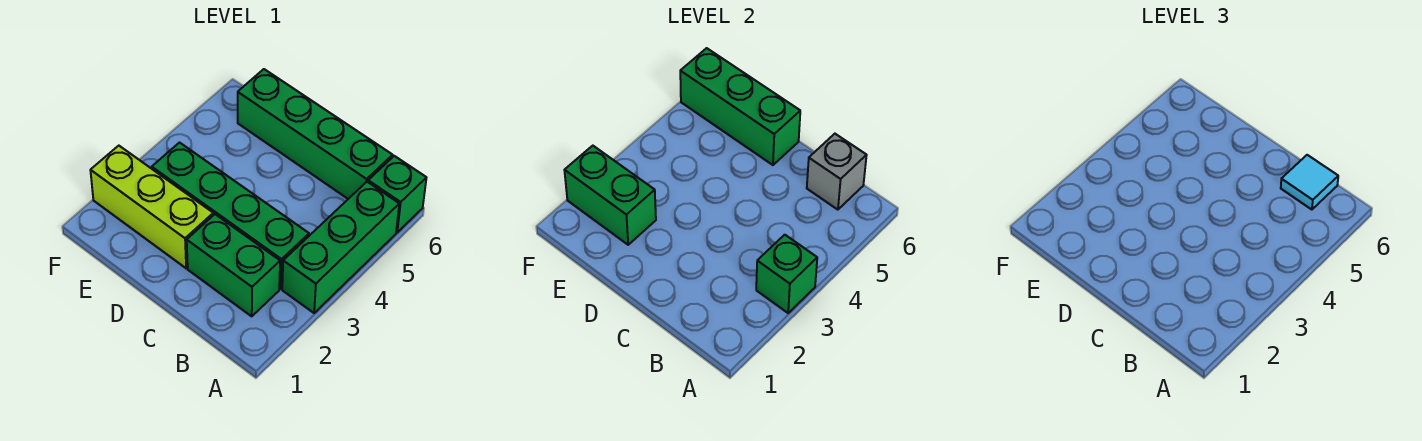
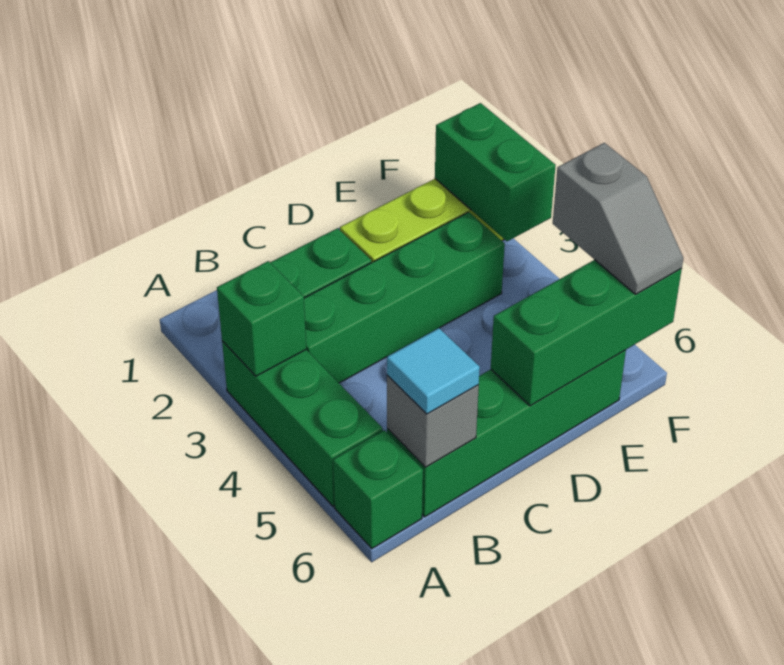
green 1x2 brick [564,146,656,245] -> green 1x2 brick turned to [435,103,556,241]
none -> grey 1x2 slope [553,143,683,294]

